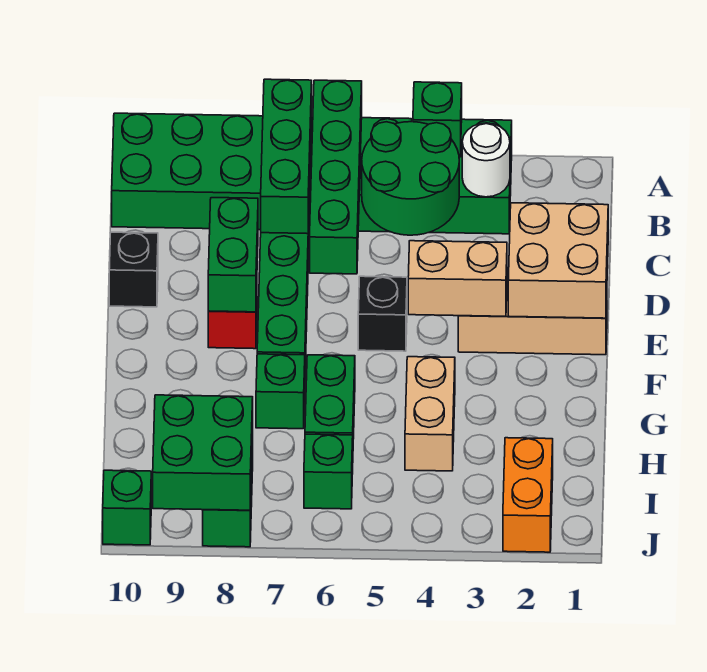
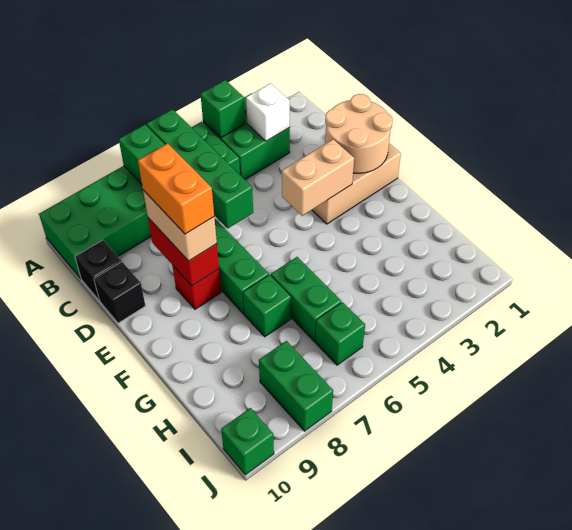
white 1x1 round brick [462,123,510,197] -> white 1x1 brick [246,83,290,141]
green 2x2 round brick [362,121,459,235] -> none
tan 2x2 brick [508,203,608,318] -> tan 2x2 round brick [325,94,393,173]
green 1x2 brick [208,198,258,312] -> red 1x2 brick [148,218,219,286]
black 1x1 brick [358,276,407,351] -> black 1x1 brick moved to [75,240,121,301]
tan 1x2 brick [405,357,455,471] -> tan 1x2 brick moved to [143,190,217,261]
orange 1x2 brick [503,438,553,552] -> orange 1x2 brick moved to [138,143,214,234]
green 2x2 brick [153,395,253,510] -> none

